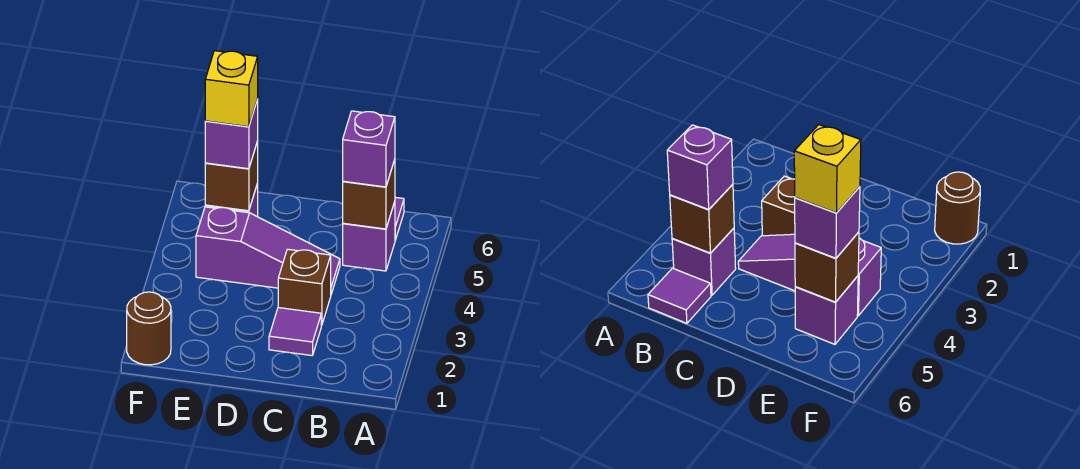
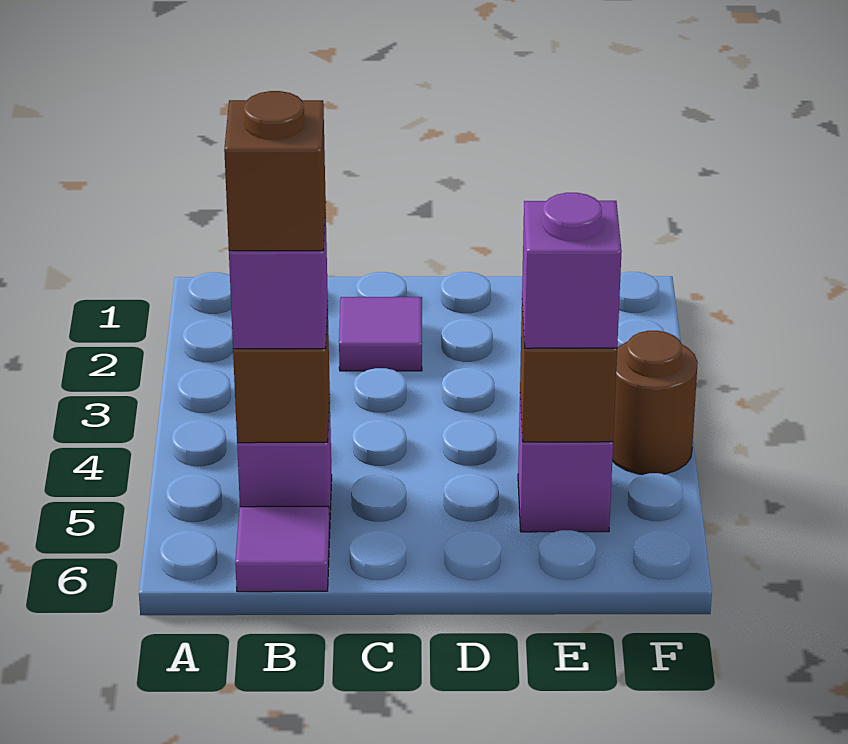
brown 1x1 brick [278,249,331,325] -> brown 1x1 brick moved to [224,91,326,251]
purple 1x3 slope [196,207,340,294] -> none
yellow 1x1 brick [205,51,258,127] -> none
brown 1x1 round brick [127,292,171,365] -> brown 1x1 round brick moved to [612,331,698,475]

